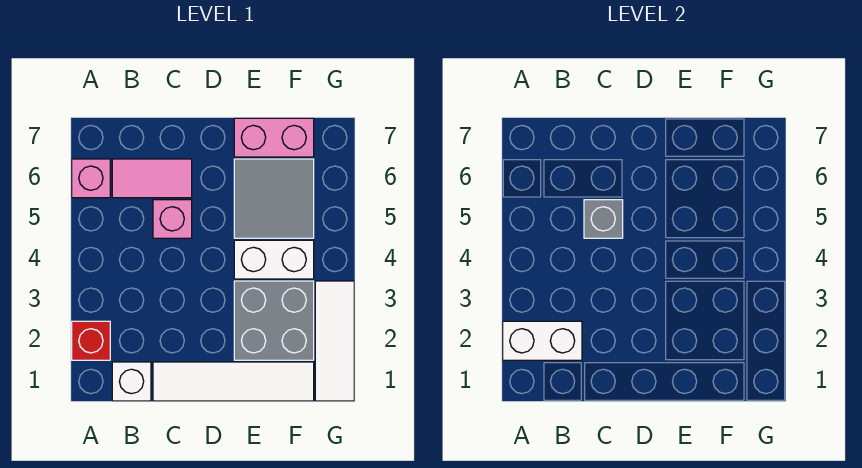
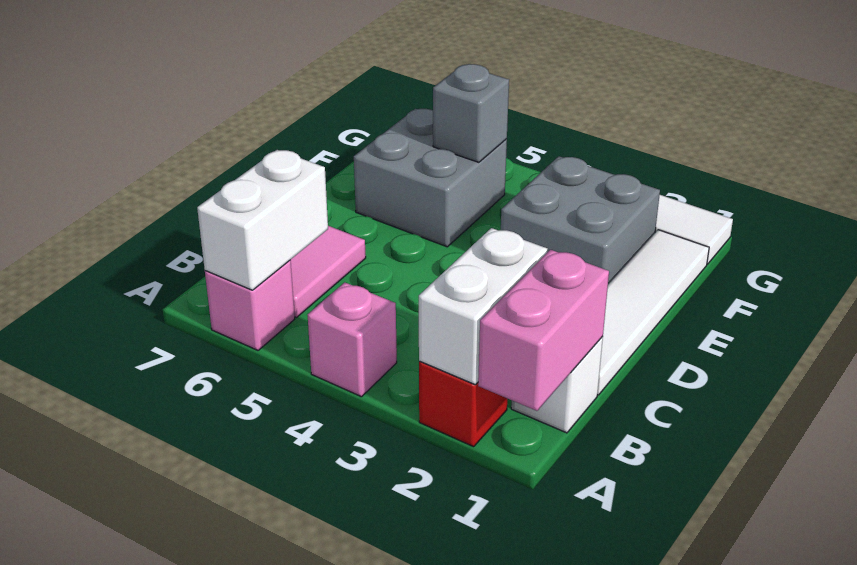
pink 1x1 brick [153,200,192,238] -> pink 1x1 brick moved to [308,282,397,397]
grey 1x1 brick [584,200,623,238] -> grey 1x1 brick moved to [433,64,509,162]
white 1x2 brick [234,240,314,279] -> white 1x2 brick moved to [197,150,328,290]
grey 2x2 tile [234,159,314,238] -> grey 2x2 brick [354,109,507,247]
pink 1x2 brick [234,118,314,157] -> pink 1x2 brick moved to [478,250,609,411]

